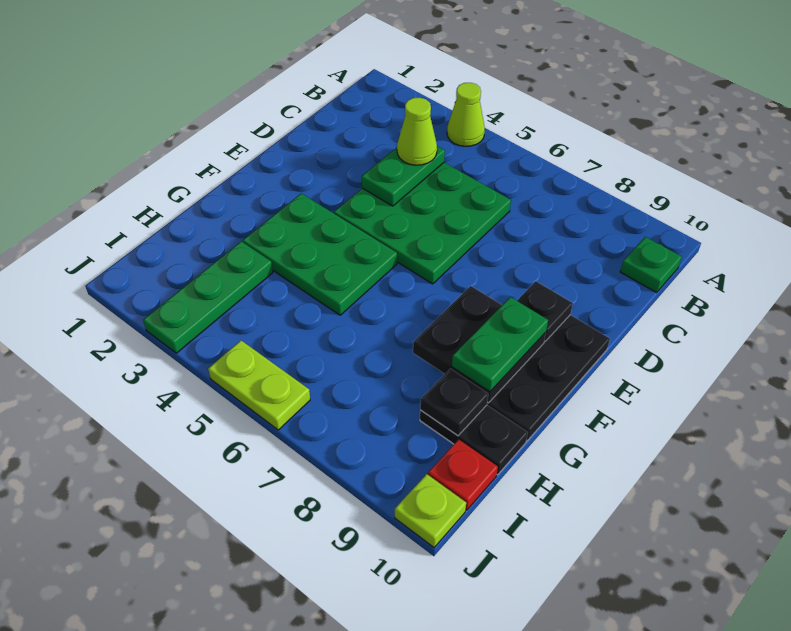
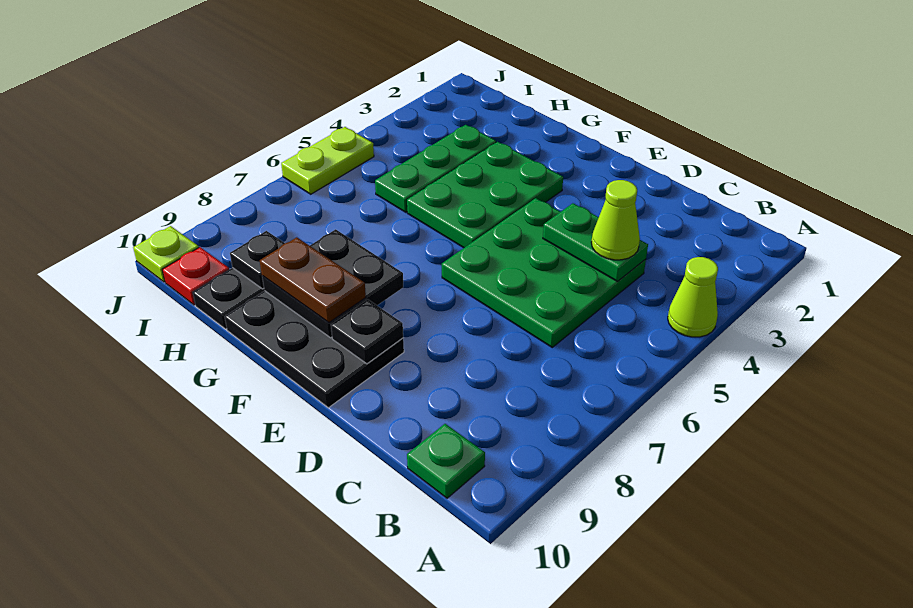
green 1x2 plate [452,297,548,392] -> brown 1x2 plate [260,237,366,323]
green 1x3 plate [143,241,273,353] -> green 1x3 plate turned to [375,125,496,212]

